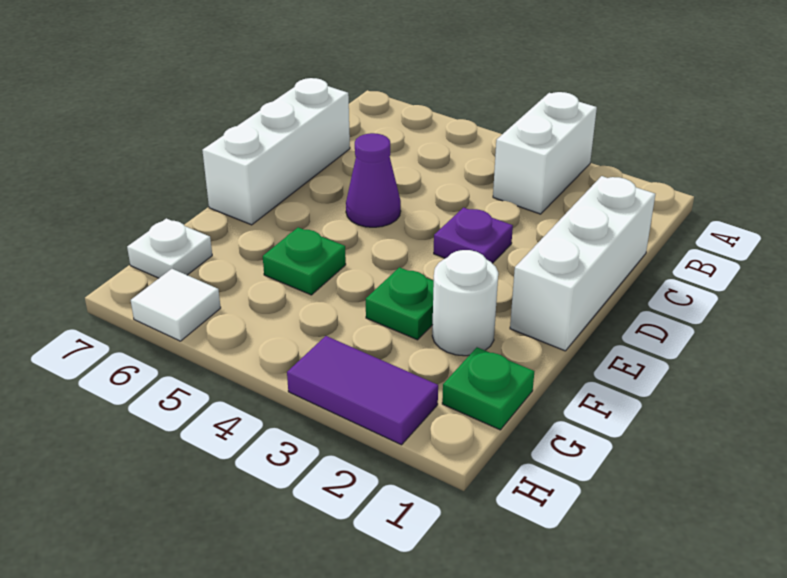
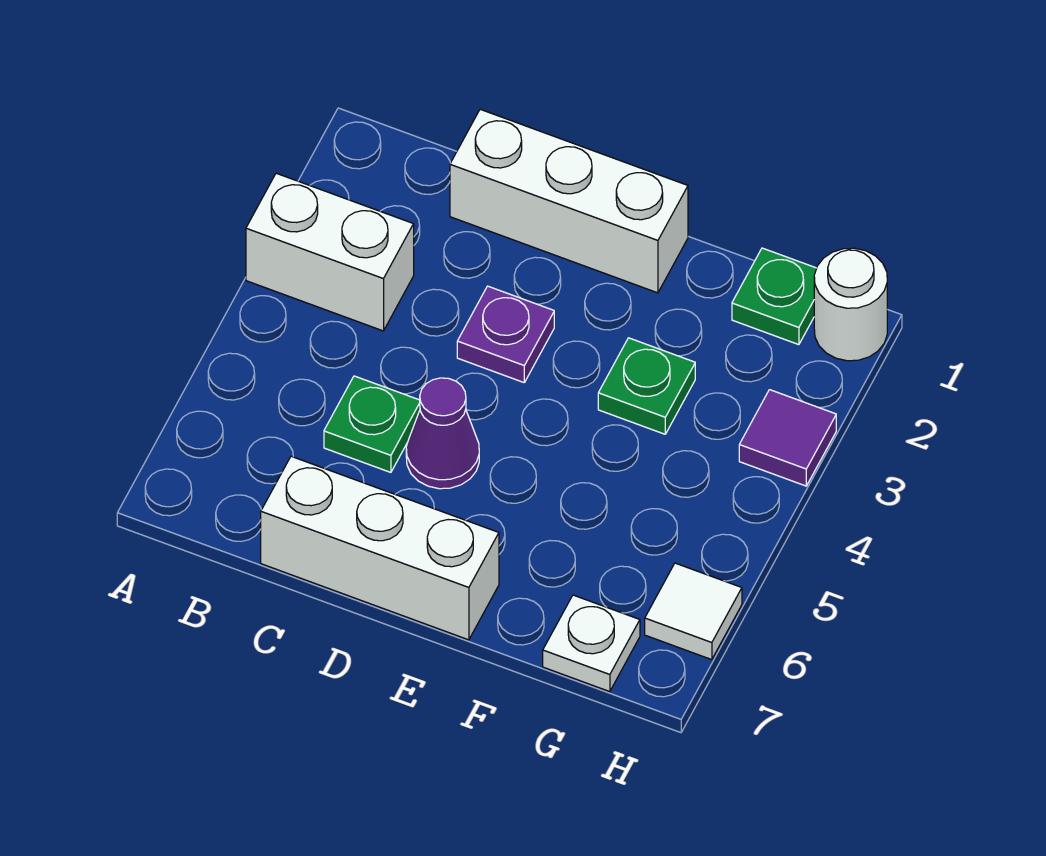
white 1x1 round brick [432,250,498,356] -> white 1x1 round brick moved to [814,248,887,361]
green 1x1 plate [263,227,346,295] -> green 1x1 plate moved to [324,376,420,472]
purple 1x2 tile [287,336,438,445] -> purple 1x1 tile [739,390,836,486]

